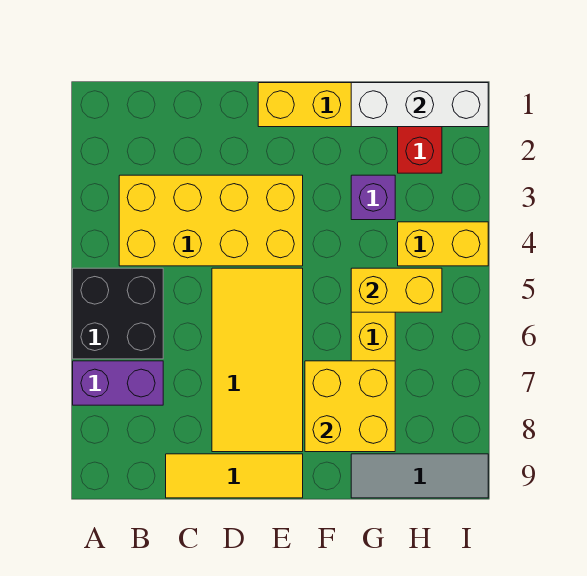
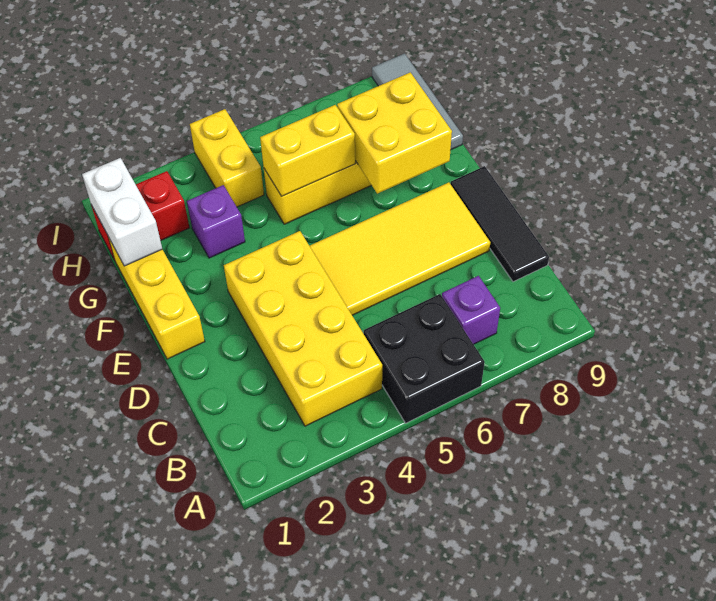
purple 1x2 brick [73,361,163,405] -> purple 1x1 brick [442,276,500,344]
yellow 1x3 tile [166,454,303,498] -> black 1x3 tile [451,166,549,282]
white 1x3 brick [351,83,488,127] -> white 1x2 brick [82,158,162,266]
yellow 1x2 brick [351,268,442,312] -> yellow 1x2 brick turned to [260,105,355,196]

